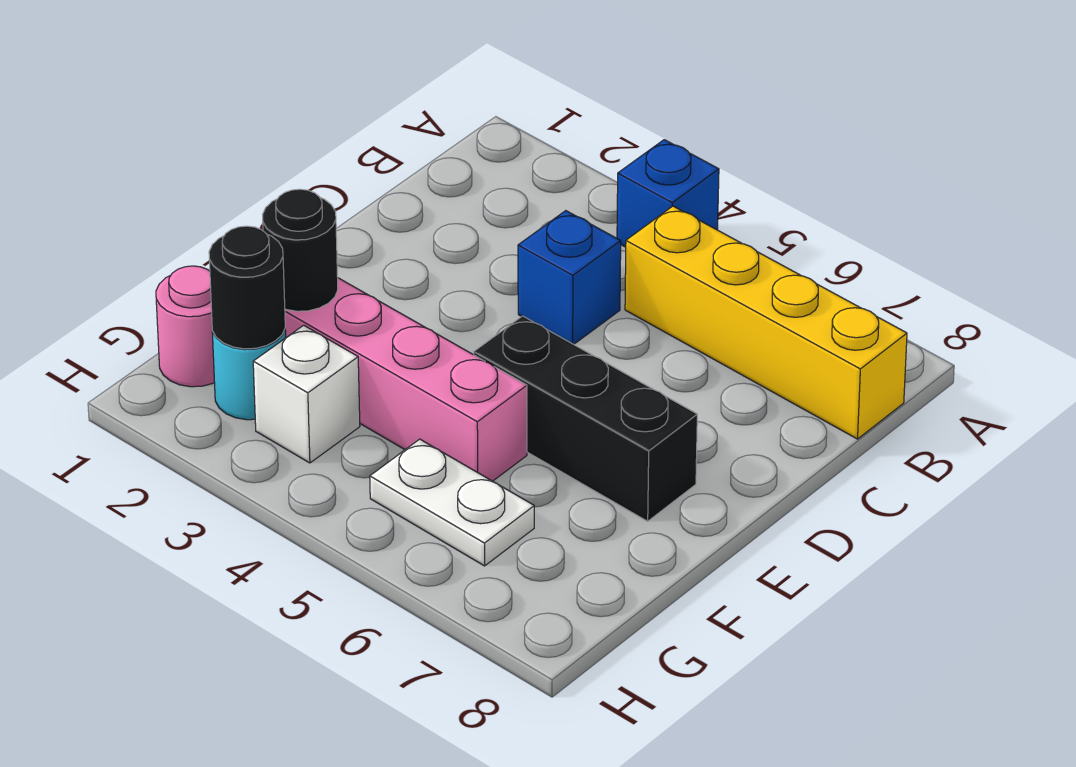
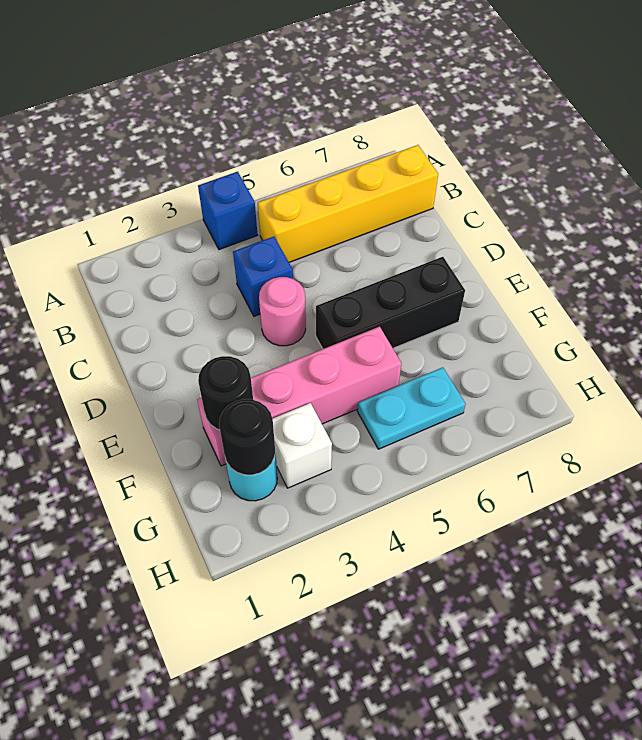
pink 1x1 round brick [156,266,214,387] -> pink 1x1 round brick moved to [259,277,306,346]
white 1x2 plate [370,439,534,566] -> cyan 1x2 plate [357,367,466,449]

